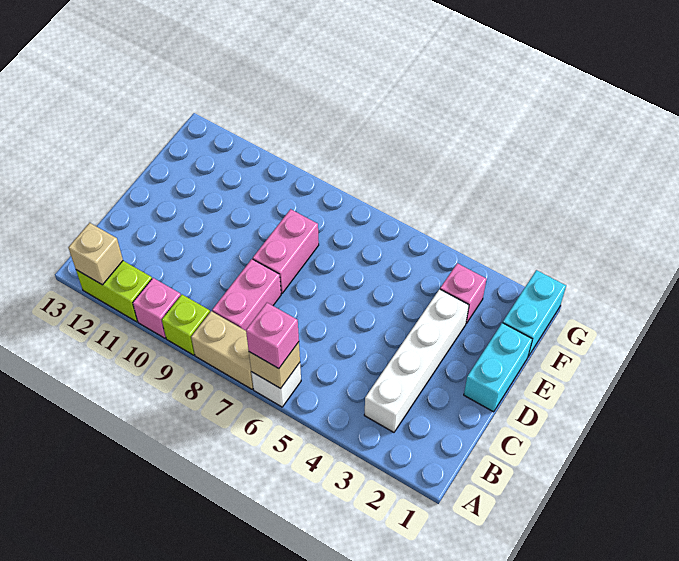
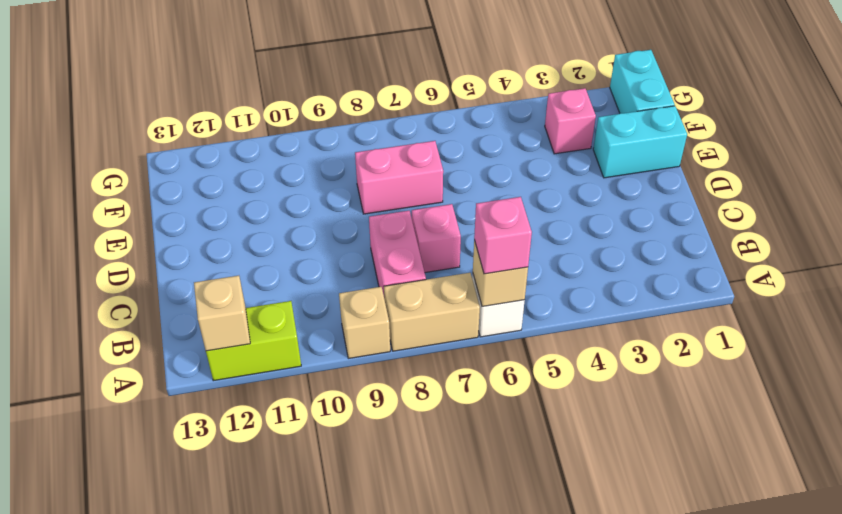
lime 1x1 brick [162,295,210,355] -> tan 1x1 brick [339,287,390,358]
pink 1x1 brick [133,278,181,338] -> pink 1x1 brick moved to [412,204,461,273]
white 1x4 brick [364,289,469,432] -> none
cyan 1x2 brick [464,323,532,412] -> cyan 1x2 brick turned to [593,106,687,178]
pink 1x2 brick [253,209,319,294] -> pink 1x2 brick turned to [355,141,443,214]

